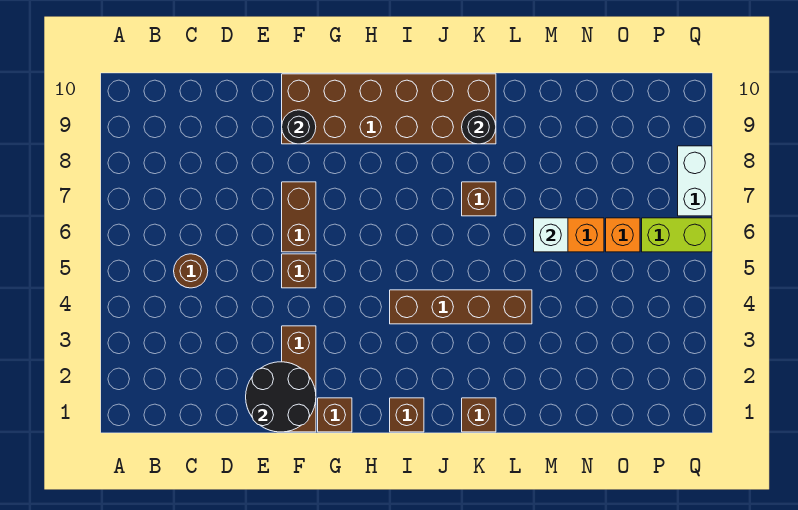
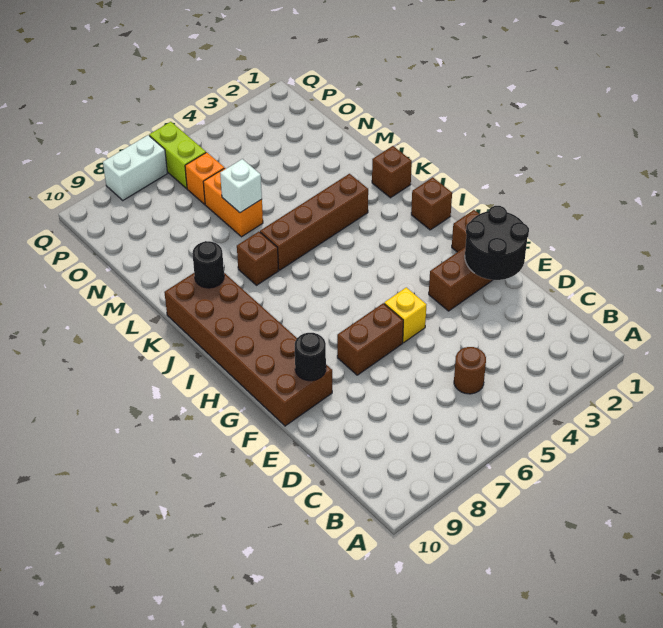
brown 1x1 brick [282,254,316,288] -> yellow 1x1 brick [384,287,426,343]
brown 1x4 brick [390,290,532,324] -> brown 1x4 brick turned to [260,174,368,270]

